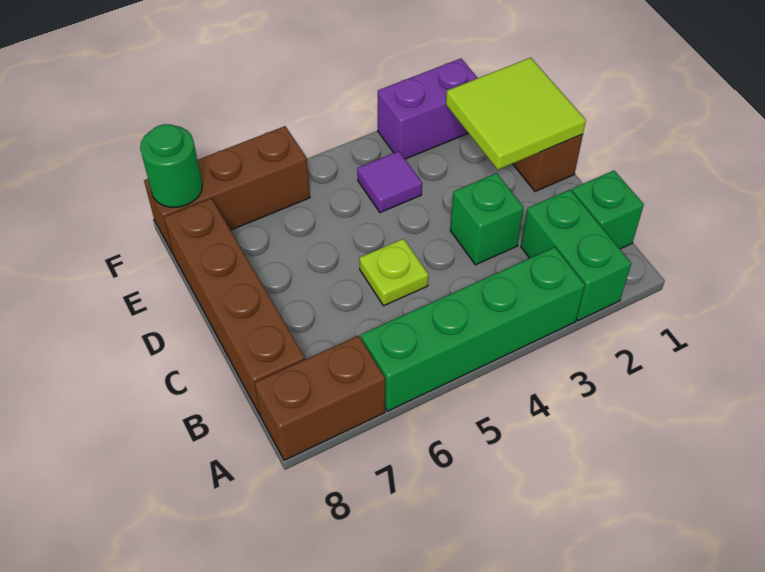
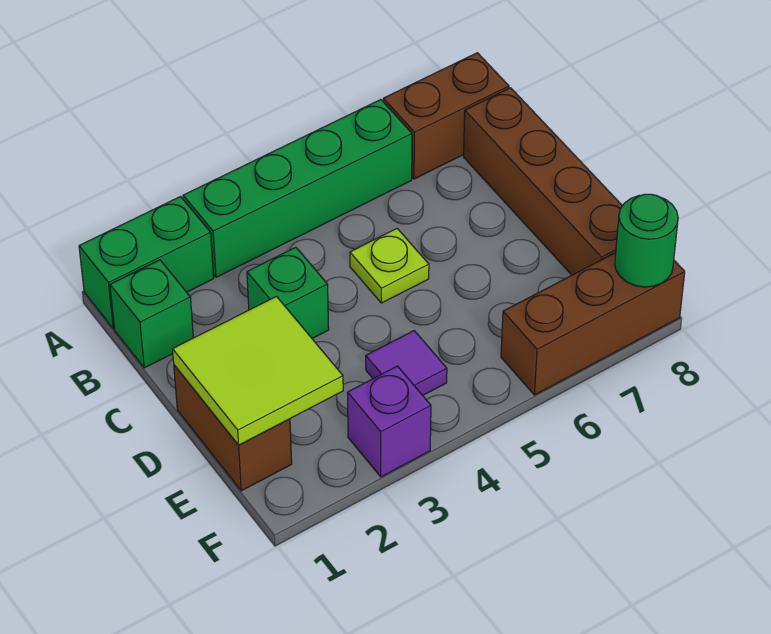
green 1x2 brick [521,190,631,321] -> green 1x2 brick turned to [79,197,214,329]
purple 1x2 brick [378,59,477,159] -> purple 1x1 brick [347,366,431,477]

